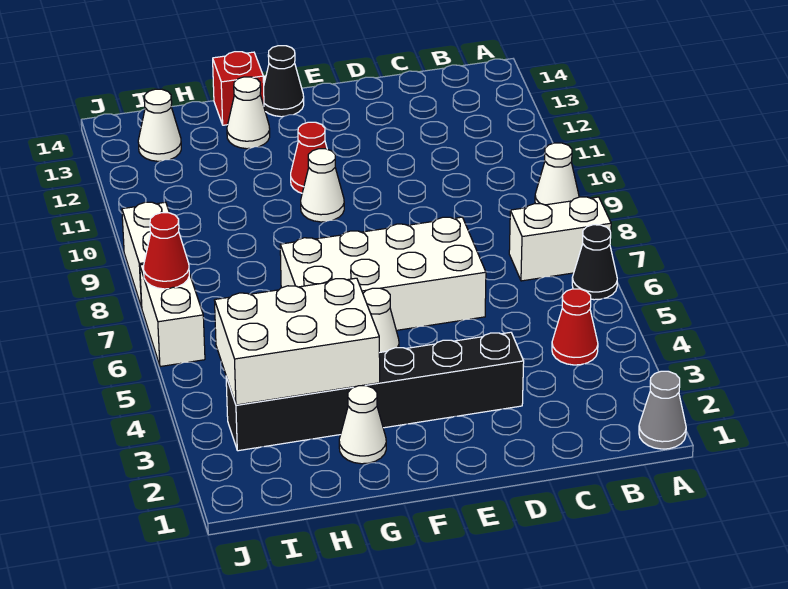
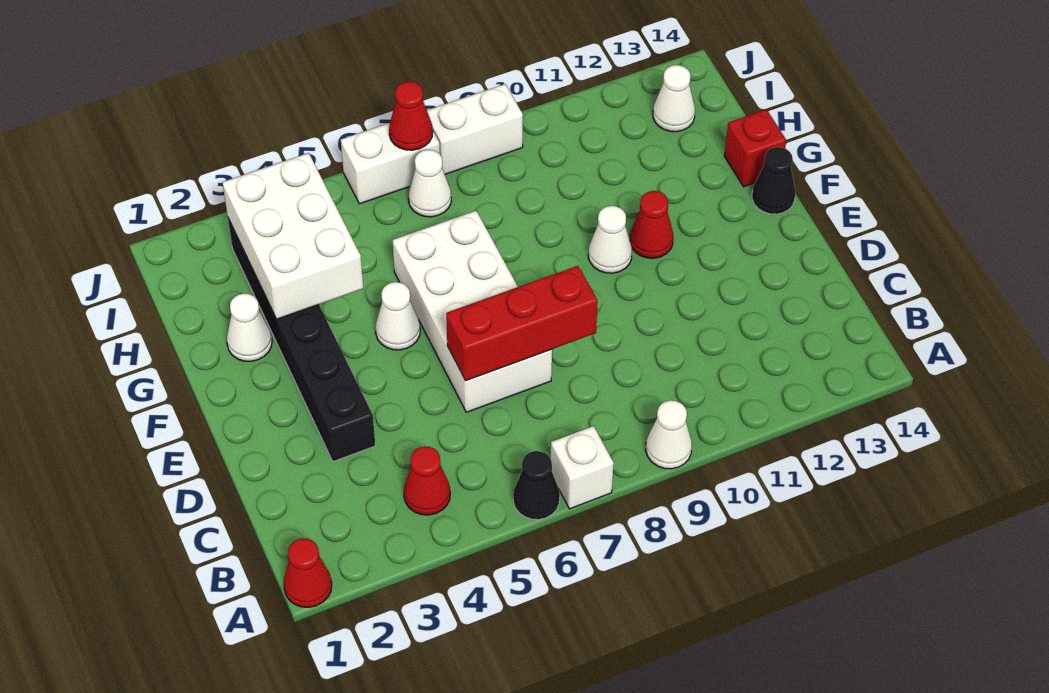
grey 1x1 cone [639,371,686,449] -> red 1x1 cone [283,538,332,607]
white 1x2 brick [509,197,611,281] -> white 1x1 brick [551,426,614,509]
none -> red 1x3 brick [446,266,598,381]
white 1x1 cone [227,77,270,149] -> white 1x1 cone moved to [408,150,451,217]

